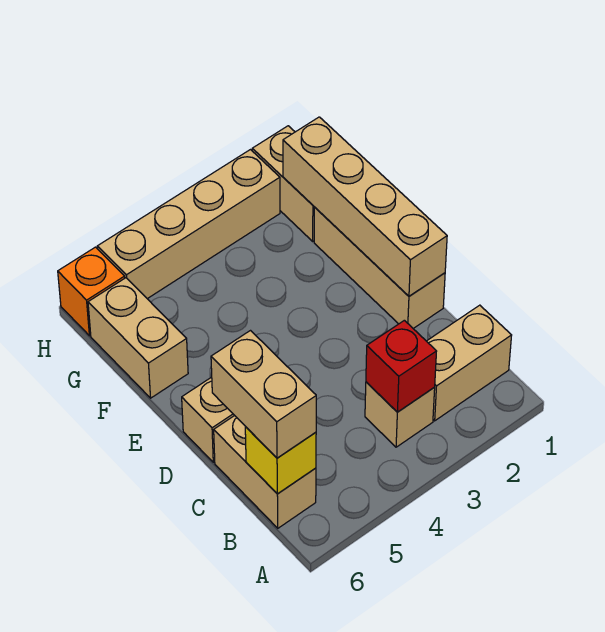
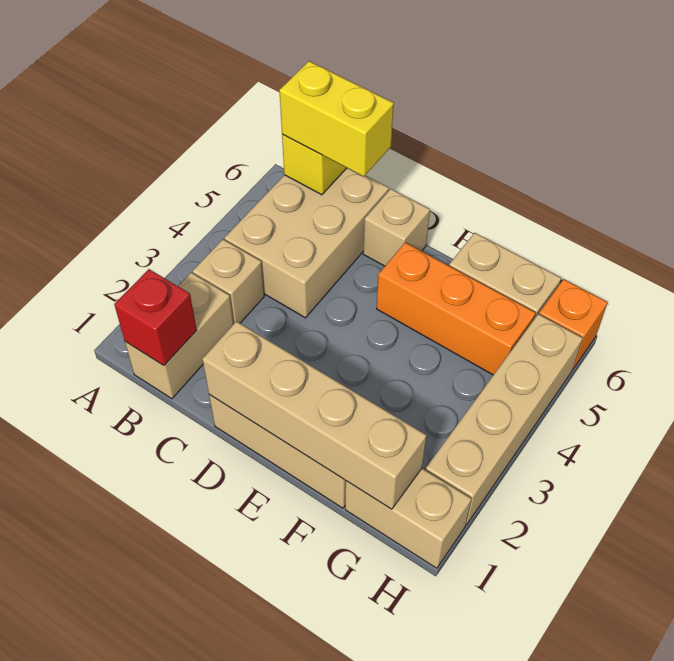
red 1x1 brick [366,320,437,412] -> red 1x1 brick moved to [114,269,197,366]
tan 1x2 brick [214,416,316,528] -> tan 2x3 brick [225,168,389,318]
tan 1x2 brick [211,331,316,458] -> yellow 1x2 brick [279,61,394,176]
none -> orange 1x3 brick [377,242,536,375]

